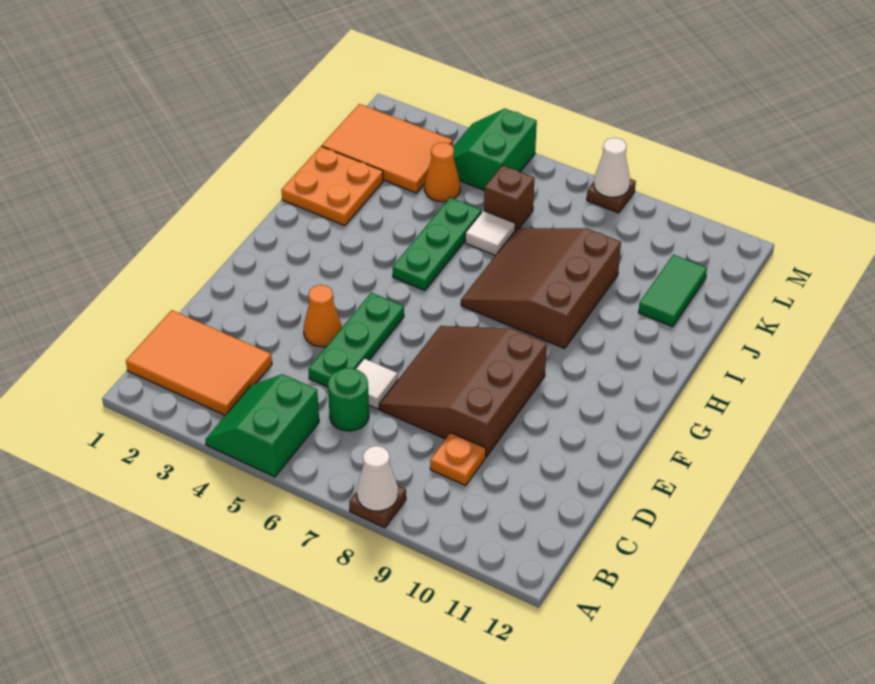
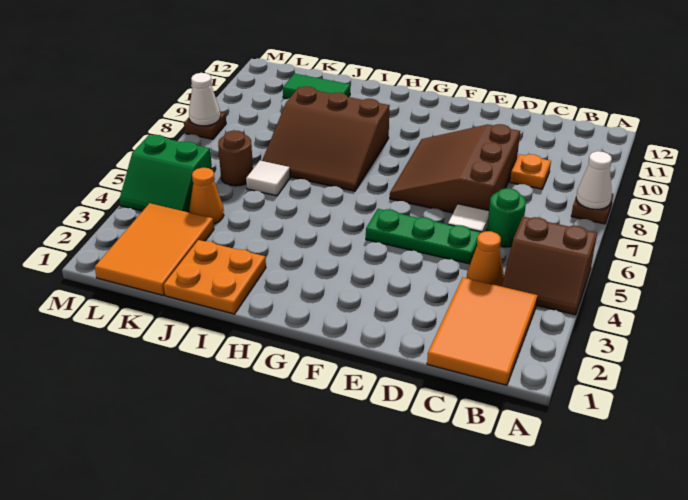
green 2x2 slope [205,374,319,477] -> brown 2x2 slope [502,217,597,315]
brown 3x3 slope [379,326,547,457] -> brown 3x3 slope turned to [390,124,520,213]
orange 1x1 cone [304,285,342,347] -> orange 1x1 cone moved to [467,231,504,286]
green 1x3 plate [393,197,482,290] -> none
brown 1x1 brick [484,165,535,230] -> brown 1x1 round brick [218,130,253,186]

